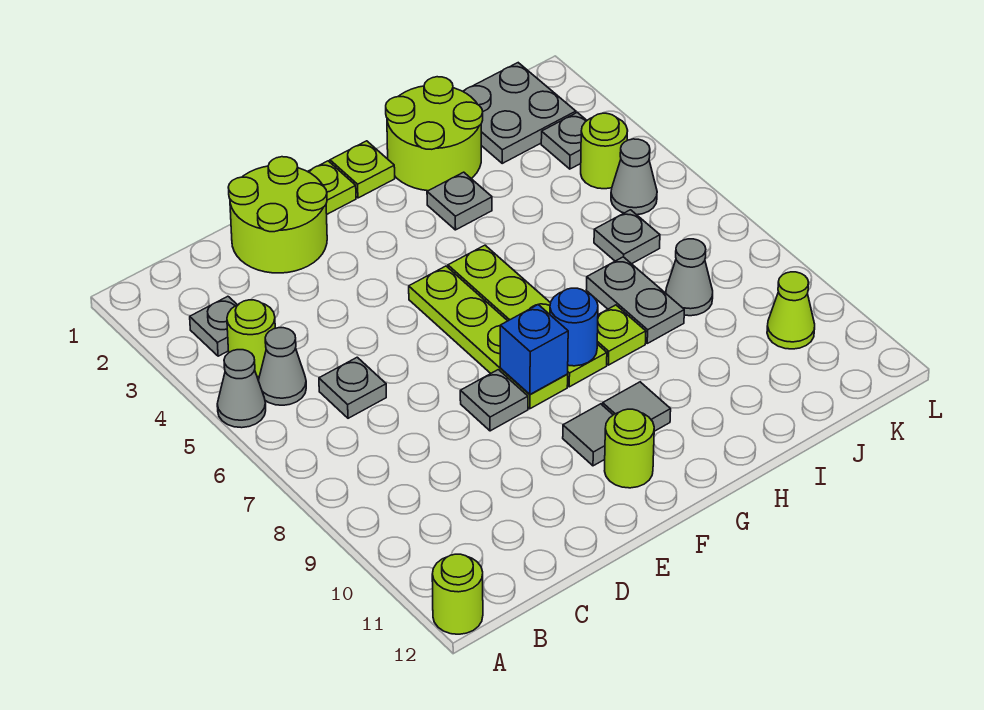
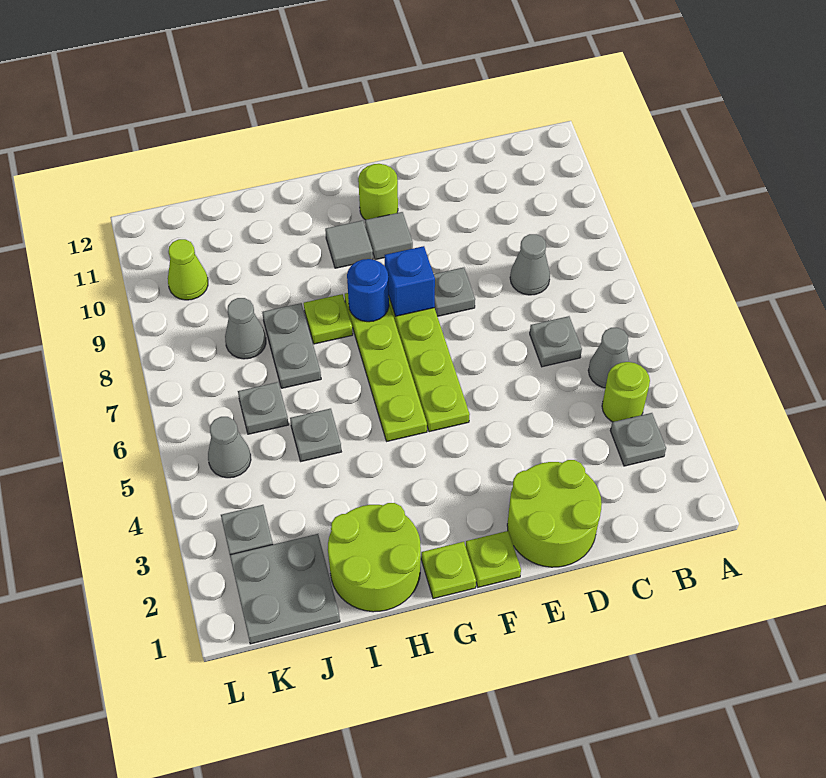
grey 1x1 cone [217,350,266,428] -> grey 1x1 cone moved to [510,234,550,295]
lime 1x1 round brick [432,554,483,634] -> none
grey 1x1 plate [427,172,492,230] -> grey 1x1 plate moved to [290,409,341,461]
lime 1x1 round brick [581,113,628,189] -> none

